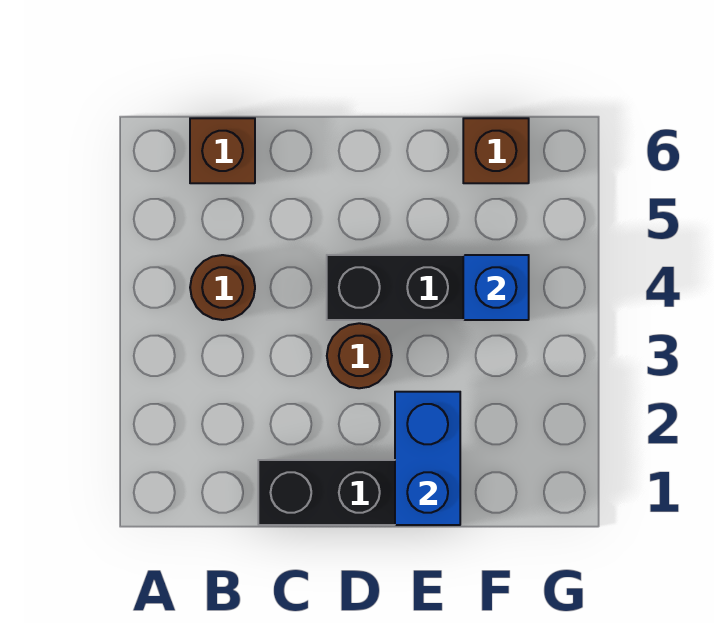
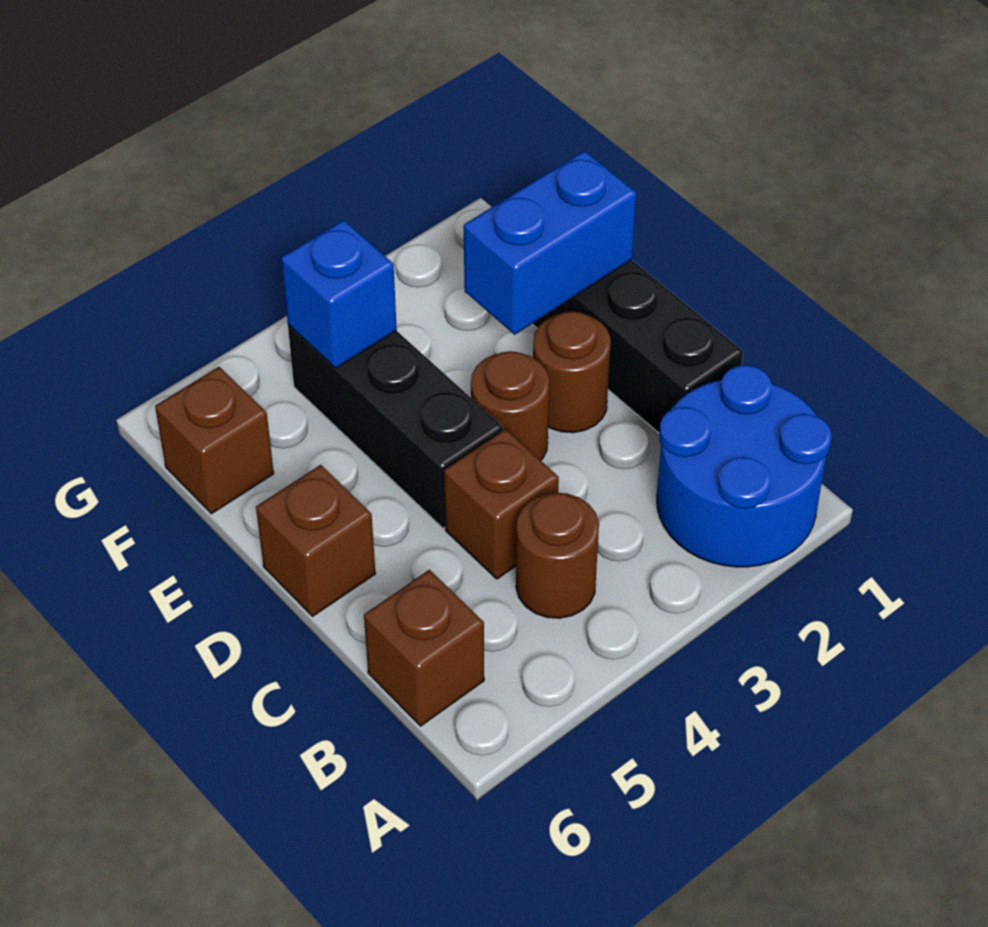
none -> blue 2x2 round brick [657,365,832,567]
none -> brown 1x1 brick [444,429,559,579]
none -> brown 1x1 round brick [533,311,611,433]
none -> brown 1x1 brick [256,465,375,616]

